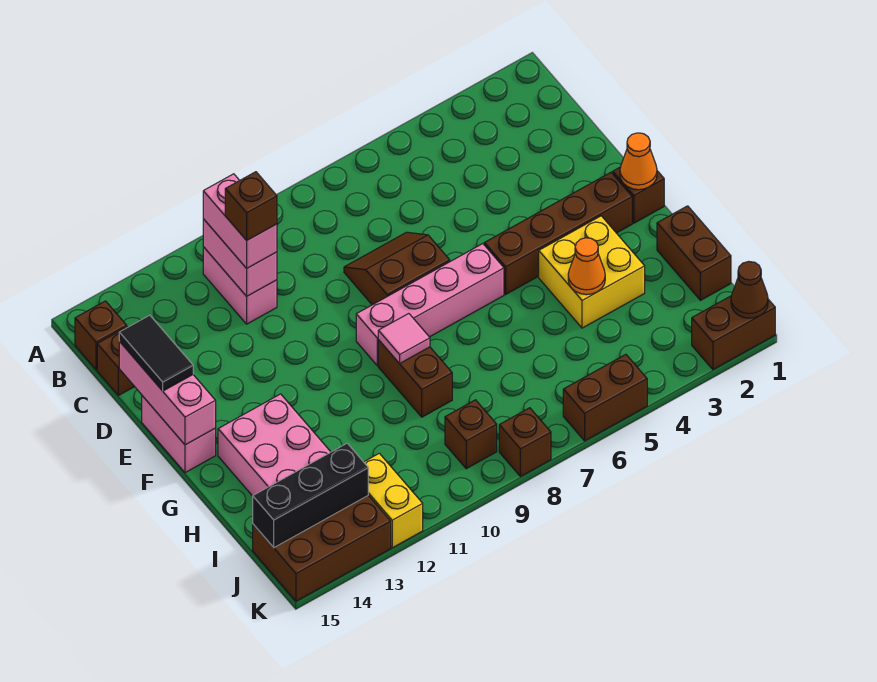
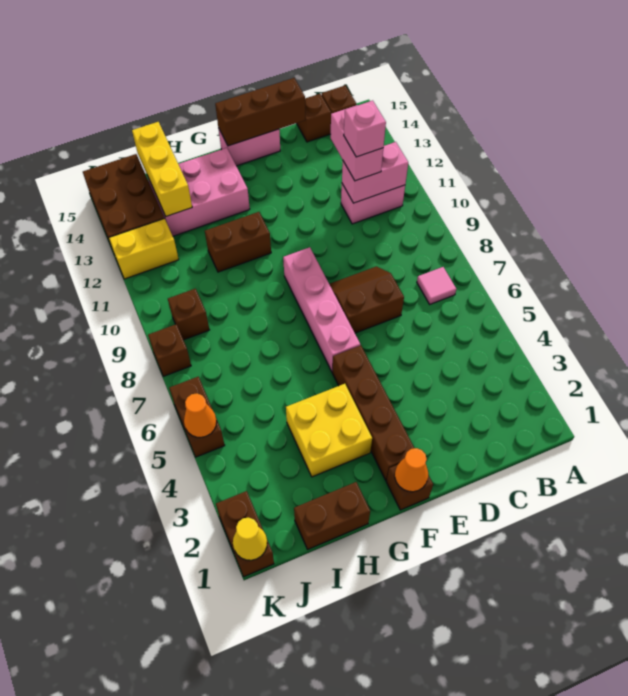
pink 1x2 brick [203,174,277,268] -> pink 1x2 brick turned to [331,105,383,181]
brown 1x1 brick [225,172,277,240] -> pink 1x1 brick [344,101,386,157]
brown 2x2 slope [344,232,450,305] -> brown 2x2 slope turned to [329,266,404,333]
pink 1x3 brick [119,342,216,445] -> brown 1x3 brick [215,78,305,146]
black 1x2 tile [119,315,193,391] -> none
brown 1x2 brick [378,340,452,417] -> brown 1x2 brick moved to [205,212,271,272]
pink 1x1 tile [378,314,430,364] -> pink 1x1 tile moved to [417,267,456,304]
orange 1x1 cone [568,238,605,295] -> orange 1x1 cone moved to [184,393,217,437]
none -> yellow 1x3 brick [132,122,192,216]
black 1x3 brick [253,443,368,548] -> none
brown 1x1 cone [731,261,768,318] -> yellow 1x1 cone [233,518,267,560]

